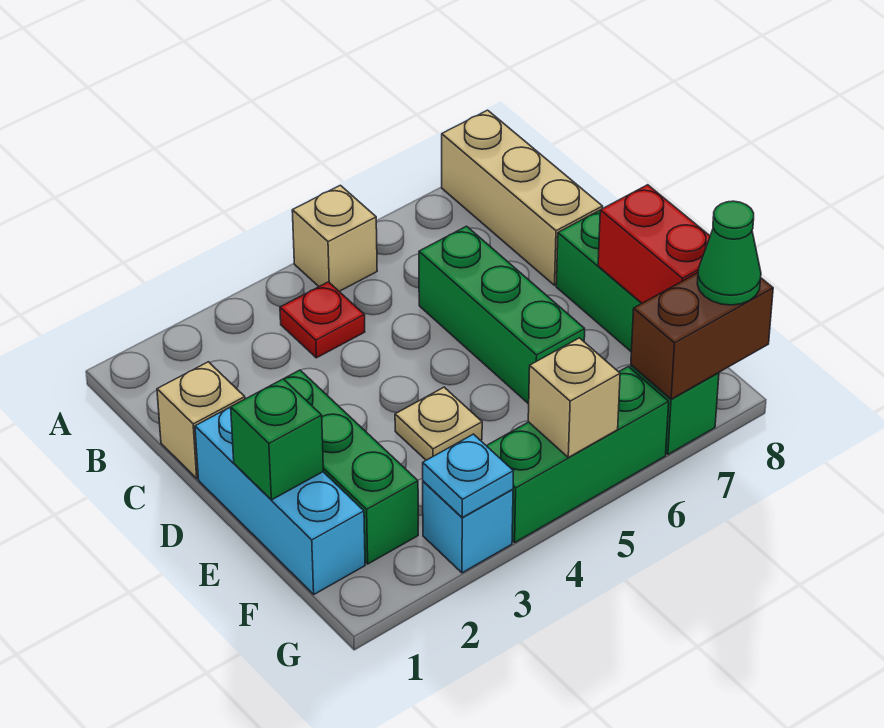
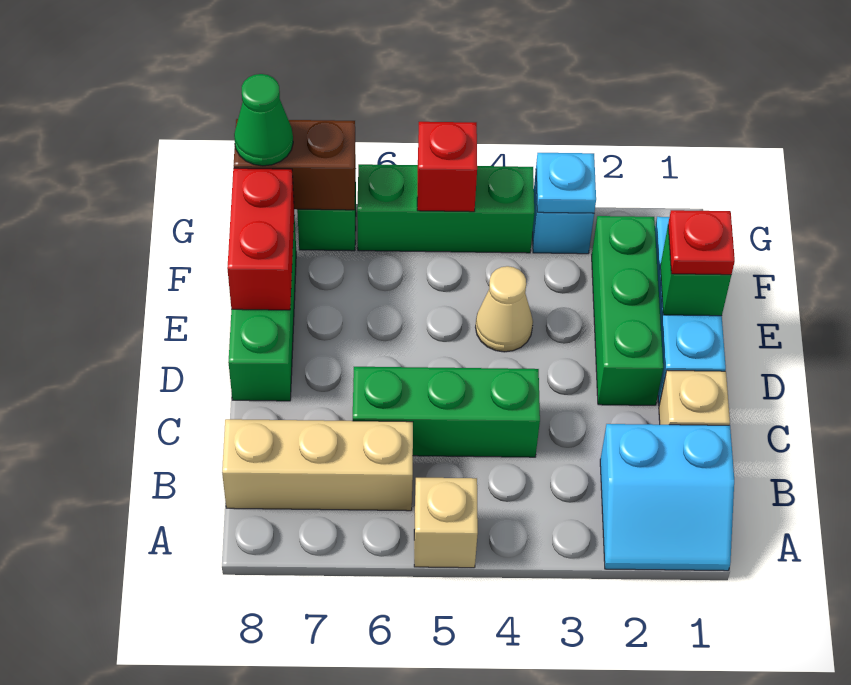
none -> cyan 2x2 slope [600,424,734,571]
tan 1x3 brick [442,110,603,285] -> tan 1x3 brick turned to [222,419,413,511]
red 1x1 plate [280,282,365,358] -> red 1x1 plate moved to [668,210,735,275]
green 1x3 brick [419,226,585,404] -> green 1x3 brick turned to [353,367,540,457]
tan 1x1 plate [395,387,482,460] -> tan 1x1 cone [476,266,533,352]
tan 1x1 brick [528,338,620,457] -> red 1x1 brick [417,122,477,212]

